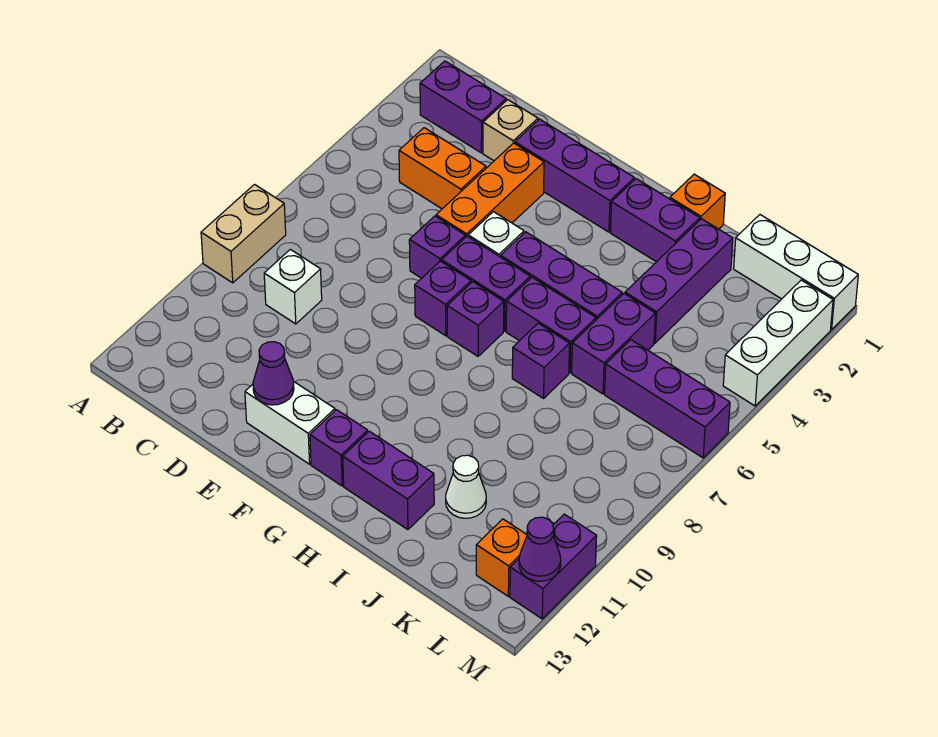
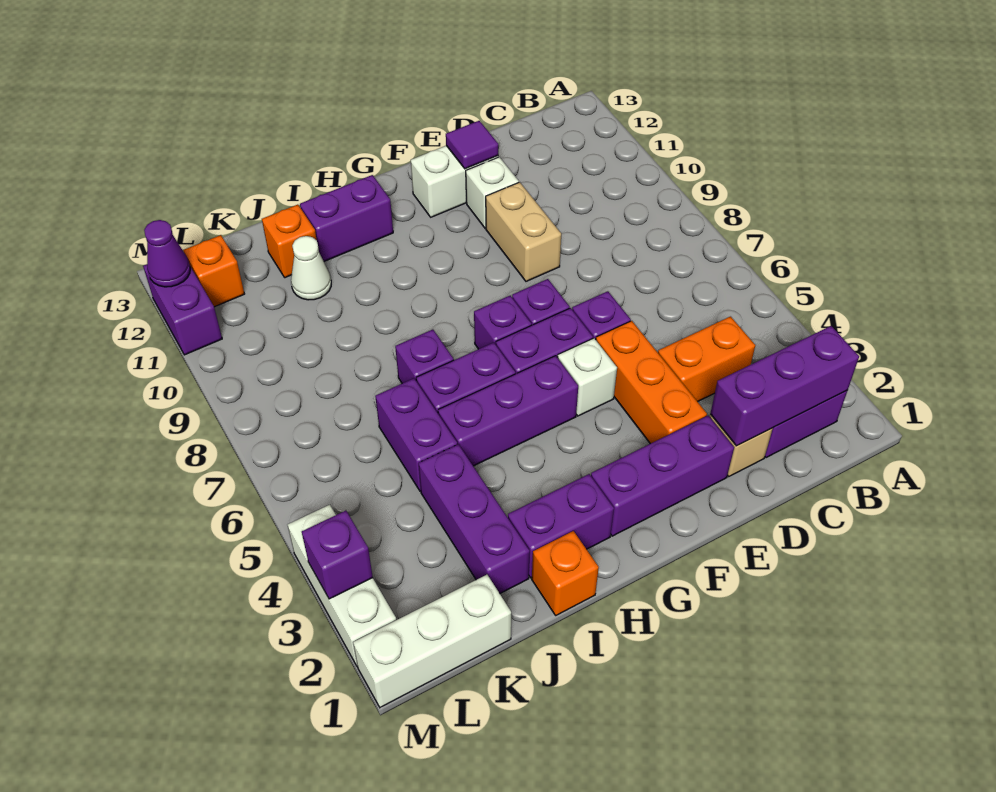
tan 1x2 brick [201,185,286,283] -> tan 1x2 brick moved to [486,182,561,281]
white 1x1 brick [264,249,322,324] -> white 1x1 brick moved to [466,157,519,228]
purple 1x1 cone [253,342,294,405] -> purple 1x1 tile [446,121,498,169]
purple 1x1 brick [310,410,368,486] -> purple 1x1 brick moved to [302,511,373,599]
none -> orange 1x1 brick [262,205,317,278]
purple 1x3 brick [605,340,730,458] -> purple 1x3 brick moved to [710,326,859,446]

